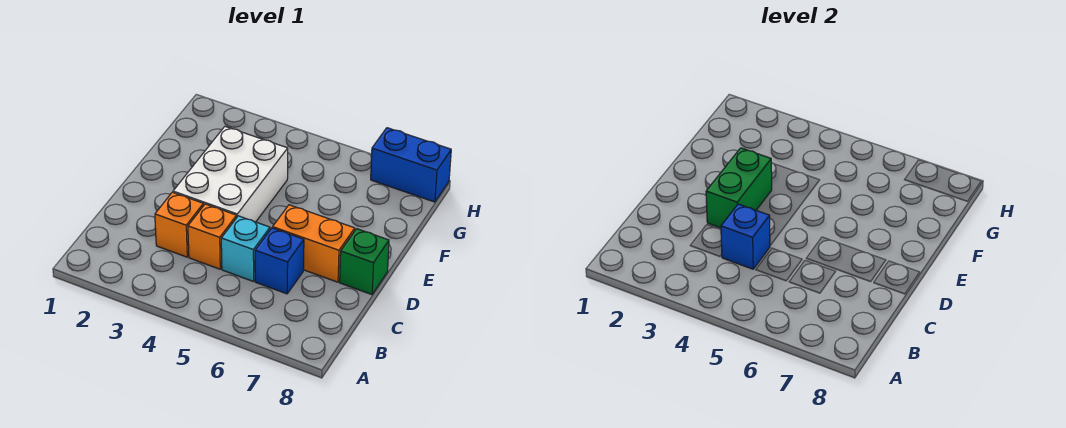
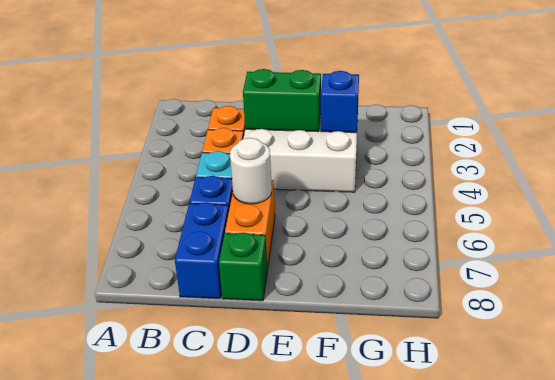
blue 1x1 brick [721,204,770,269] -> blue 1x1 brick moved to [321,71,359,133]
none -> white 1x1 round brick [230,138,272,204]
blue 1x2 brick [371,128,451,202] -> blue 1x2 brick moved to [175,202,229,299]

